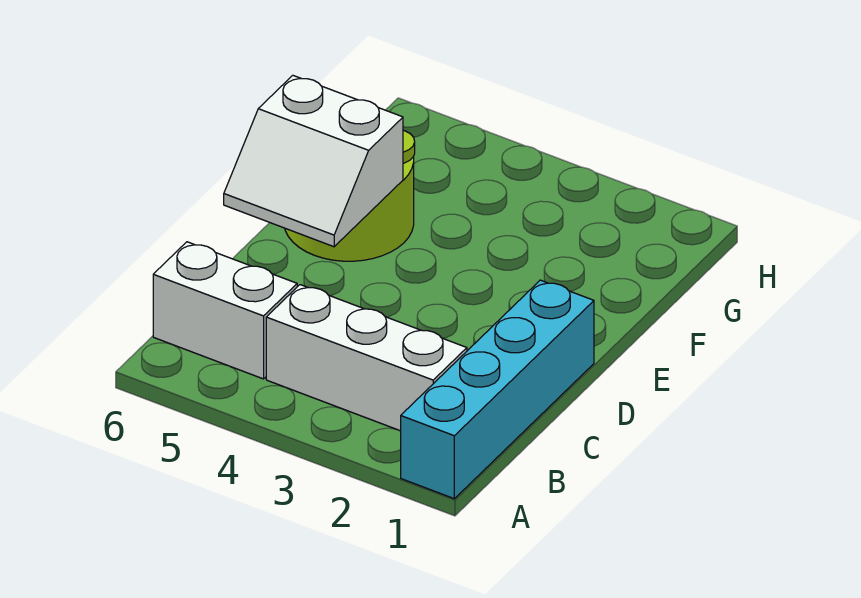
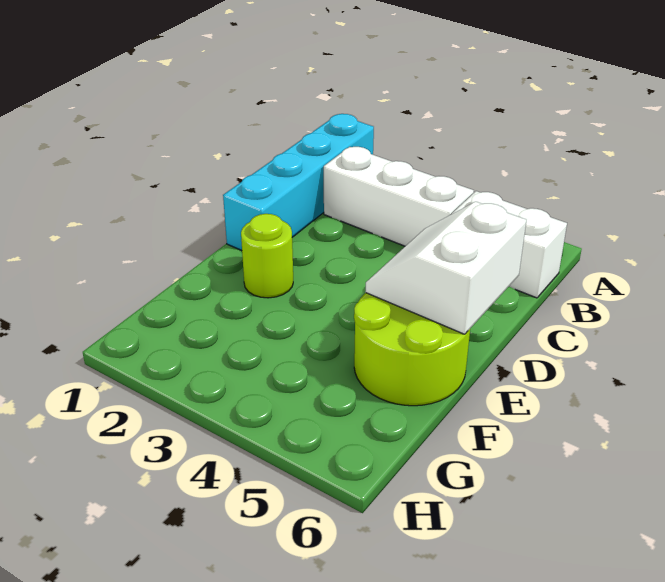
white 2x2 slope [224,75,403,247] -> white 2x2 slope turned to [366,202,526,334]
none -> lime 1x1 round brick [241,214,293,298]

